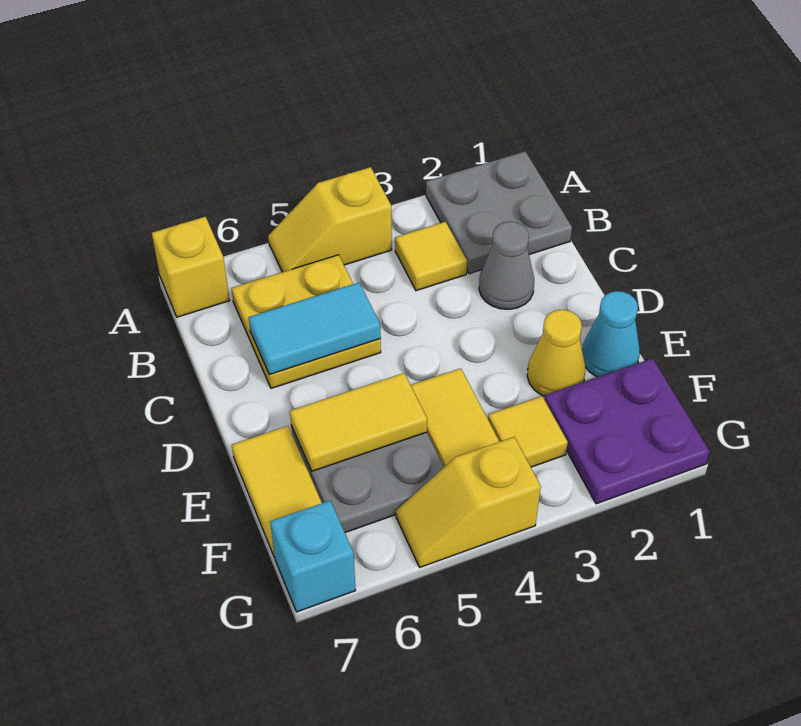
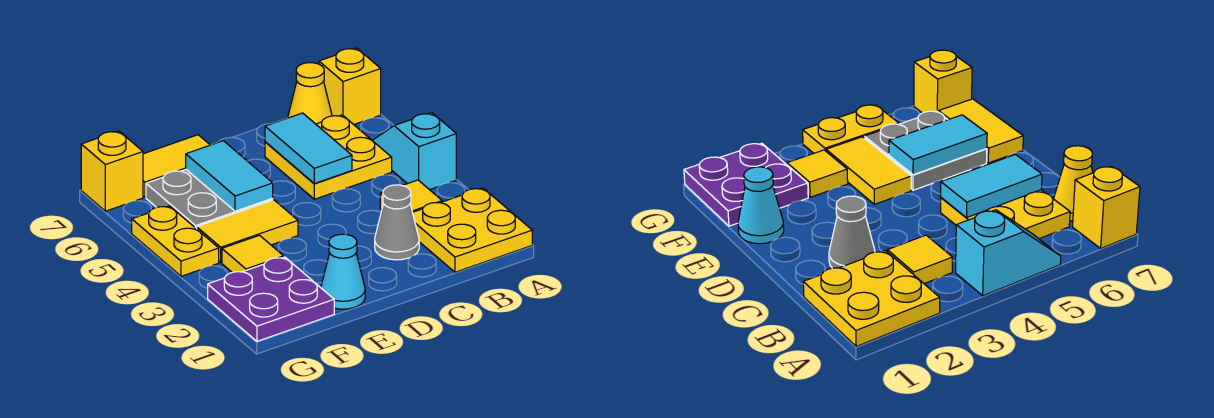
grey 2x2 plate [426,151,572,274] -> yellow 2x2 plate [413,188,532,272]
yellow 1x2 slope [268,167,392,272] -> cyan 1x2 slope [372,113,456,190]
yellow 1x1 cone [527,310,585,396] -> yellow 1x1 cone moved to [288,63,332,124]
yellow 1x2 tile [290,373,427,471] -> cyan 1x2 tile [186,141,273,211]
yellow 1x2 slope [396,437,541,567] -> yellow 1x2 plate [132,206,219,276]
cyan 1x1 brick [270,501,356,612] -> yellow 1x1 brick [81,131,143,211]

